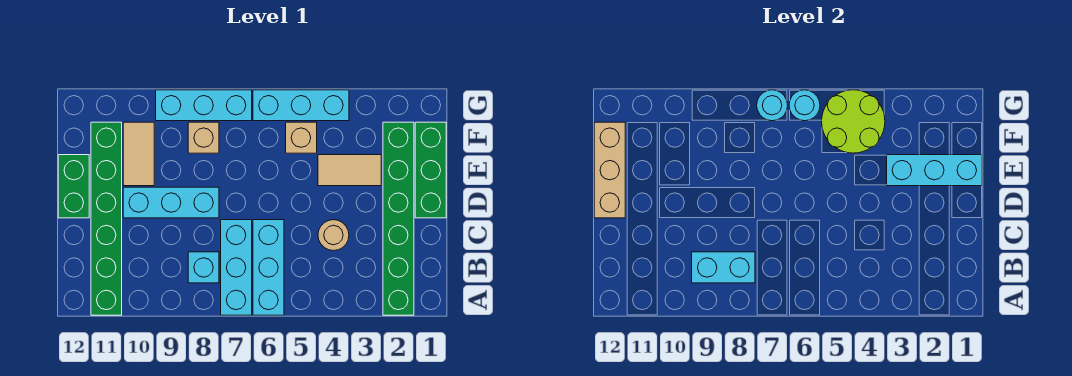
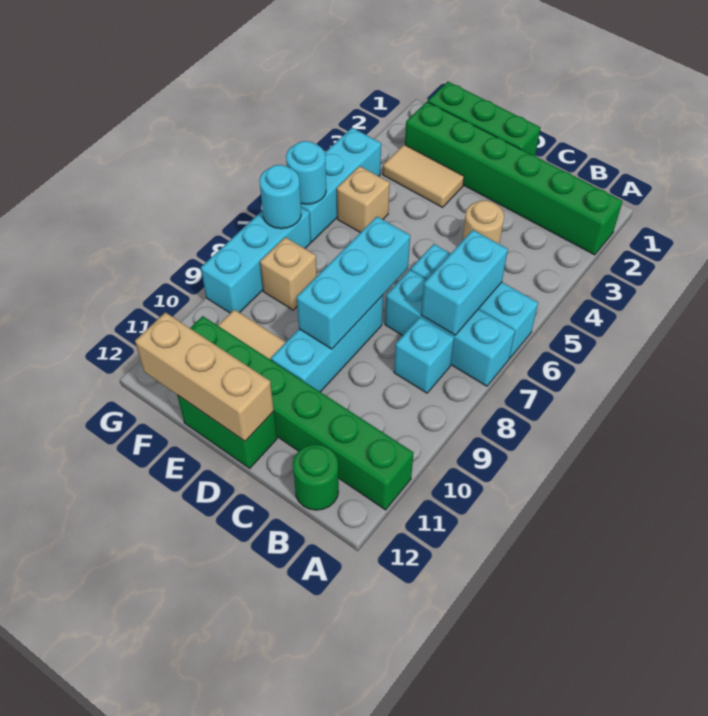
cyan 1x2 brick [692,252,755,283] -> cyan 1x2 brick moved to [421,230,508,335]
none -> green 1x1 round brick [293,445,339,510]
cyan 1x3 brick [887,155,982,186] -> cyan 1x3 brick moved to [297,217,410,349]
tan 1x2 tile [318,155,381,186] -> tan 1x2 tile turned to [383,145,464,207]
lime 2x2 round brick [822,90,885,153] -> none

